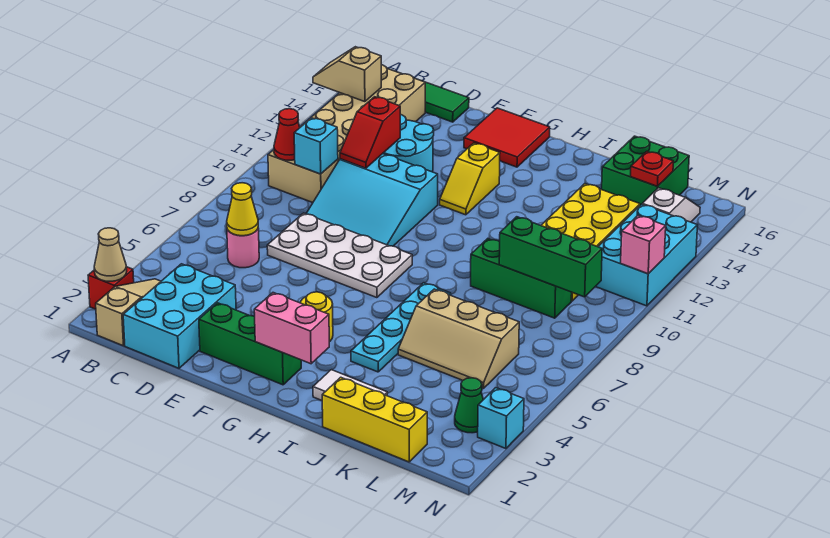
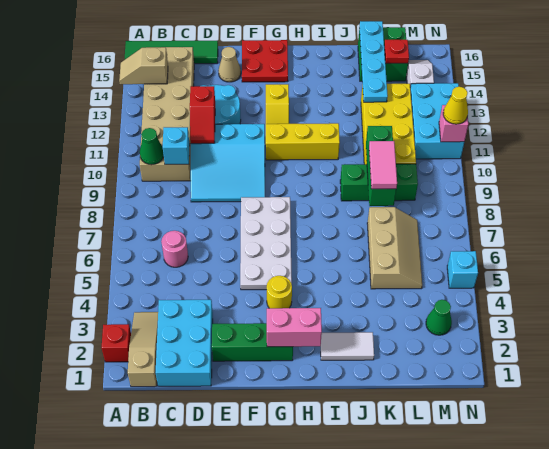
tan 1x1 cone [94,228,127,281] -> tan 1x1 cone moved to [218,47,241,82]
red 1x1 cone [274,109,300,160] -> green 1x1 cone [140,128,164,165]
yellow 1x1 cone [227,183,258,236] -> yellow 1x1 cone moved to [443,87,468,124]
white 2x4 plate [267,213,412,298] -> white 2x4 plate turned to [240,197,292,290]
red 2x2 tile [464,108,550,167] -> red 2x2 plate [242,40,288,82]
cyan 1x4 plate [351,283,451,372] -> cyan 1x4 plate moved to [359,21,388,102]
yellow 1x3 brick [322,377,427,462] -> yellow 1x3 brick moved to [266,123,340,160]
tan 2x3 slope [398,289,519,389] -> tan 2x3 slope turned to [367,207,422,289]
none -> pink 1x2 tile [369,141,397,189]
green 1x3 brick [499,217,602,297] -> green 1x3 brick turned to [366,126,396,206]
cyan 1x1 brick [478,388,524,449] -> cyan 1x1 brick moved to [447,251,478,288]

